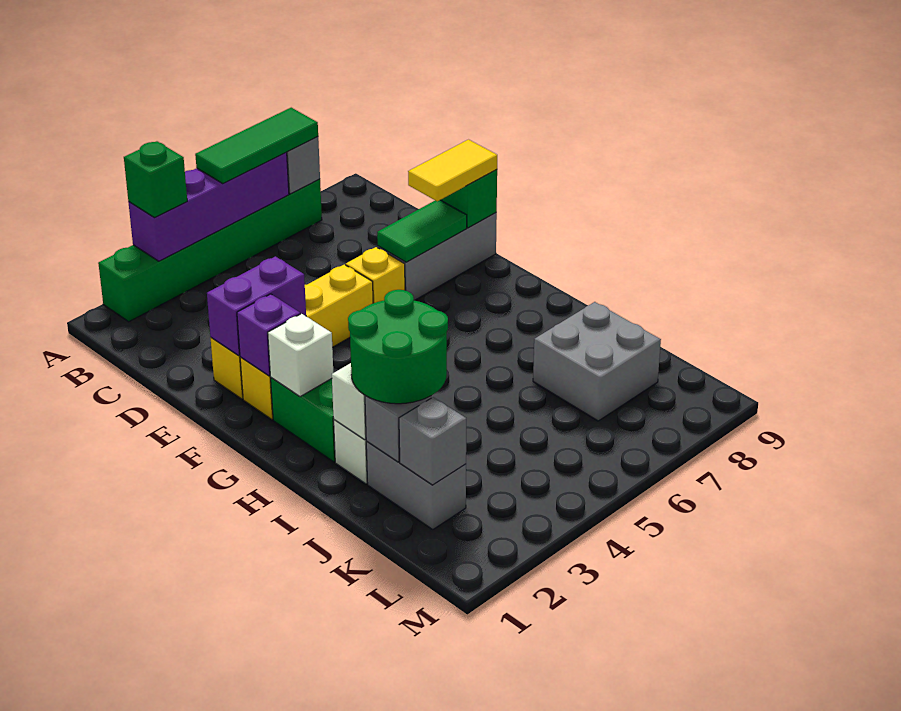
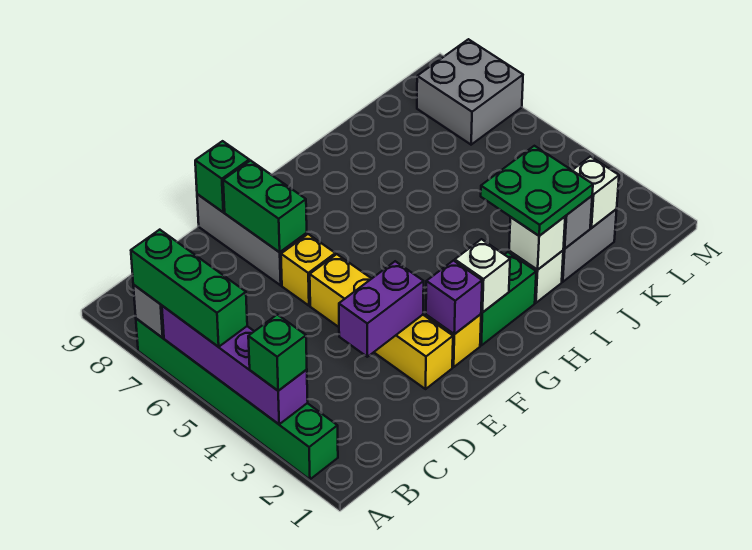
green 1x3 tile [195,108,318,183] -> green 1x3 brick [131,230,247,347]
purple 1x2 brick [207,256,306,355] -> purple 1x2 brick turned to [339,261,424,357]
green 1x2 tile [377,200,467,262] -> green 1x2 brick [223,161,307,252]
yellow 1x2 tile [408,140,497,201] -> none
green 2x2 round brick [348,290,448,404] -> green 2x2 plate [481,146,593,236]
grey 2x2 brick [533,302,661,421] -> grey 2x2 brick moved to [417,39,523,145]
grey 1x1 brick [399,397,466,485] -> white 1x1 brick [572,157,619,228]

